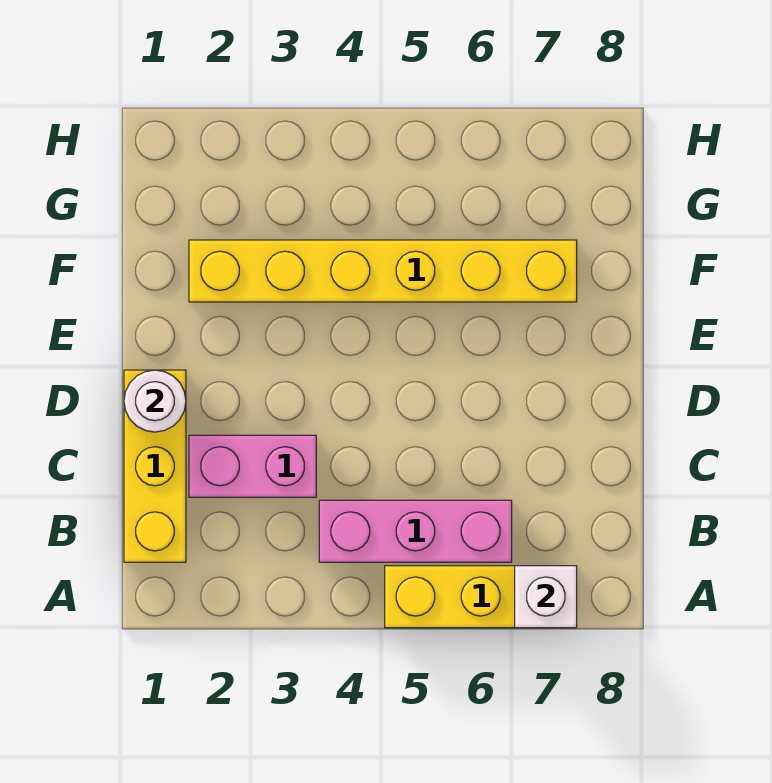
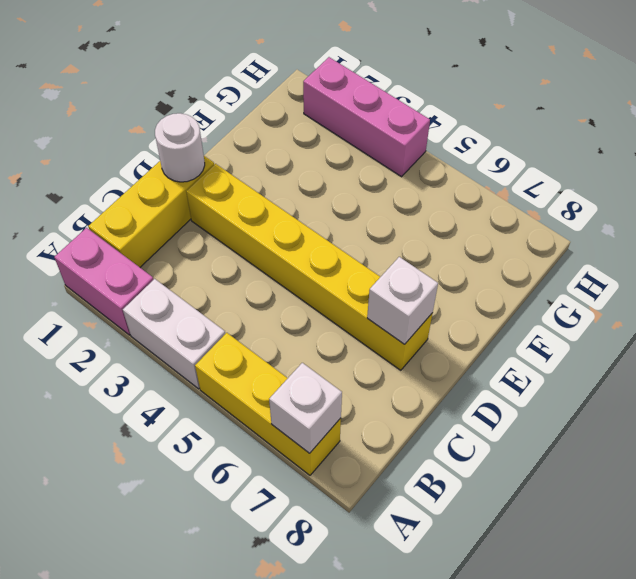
none -> white 1x2 brick [123,279,225,389]
pink 1x3 brick [319,500,512,562] -> pink 1x3 brick moved to [303,57,430,177]
pink 1x2 brick [189,435,316,497] -> pink 1x2 brick moved to [55,228,154,335]
none -> white 1x1 brick [367,257,438,344]
yellow 1x6 brick [189,240,577,302] -> yellow 1x6 brick moved to [186,164,433,370]

